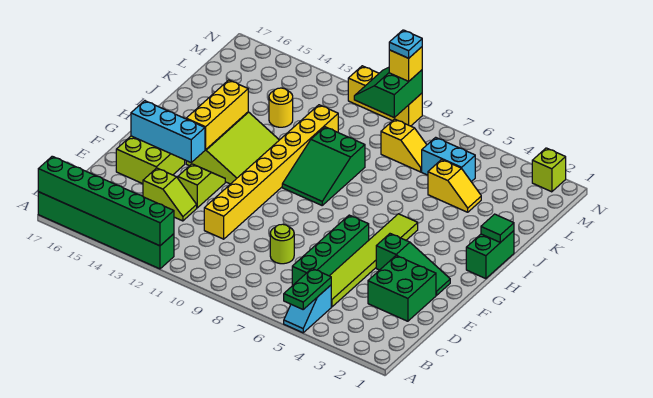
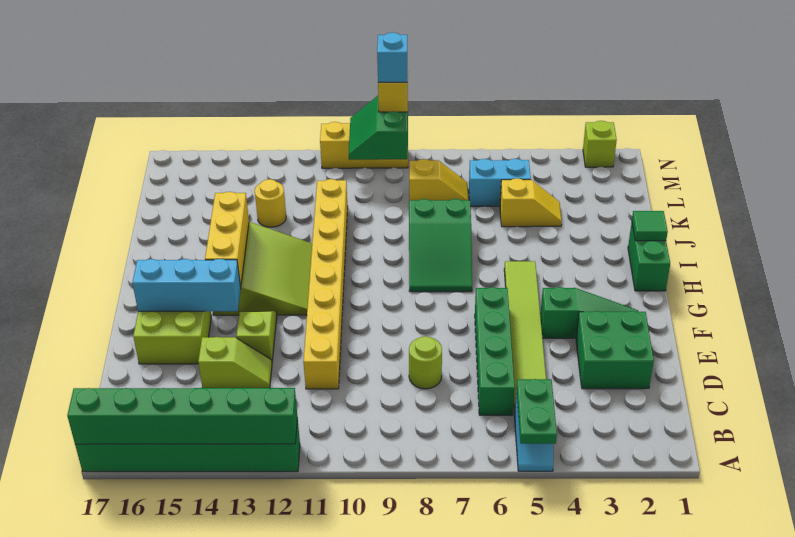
green 2x3 slope [282,127,365,205] -> green 2x3 slope moved to [409,199,472,292]
cyan 1x1 plate [389,30,422,58] -> cyan 1x1 brick [377,33,407,82]

